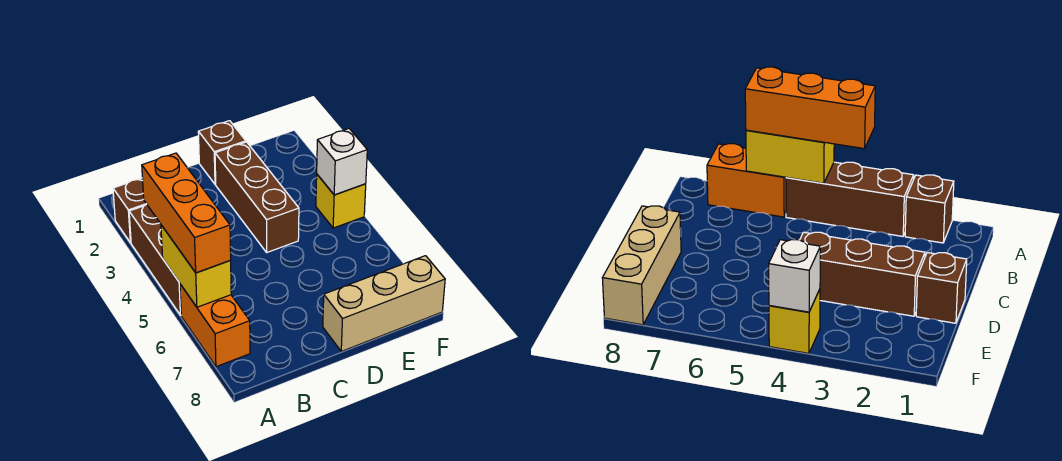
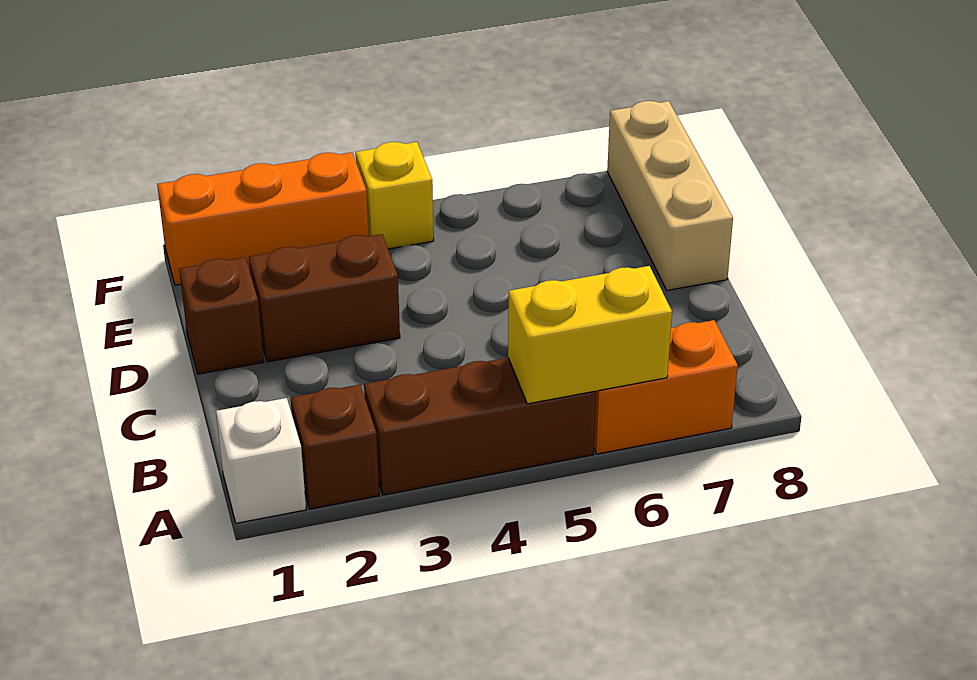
orange 1x3 brick [142,153,231,273] -> orange 1x3 brick moved to [157,152,369,285]
brown 1x3 brick [215,142,299,252] -> brown 1x2 brick [249,234,400,362]
white 1x1 brick [317,129,367,195] -> white 1x1 brick moved to [216,398,306,523]

